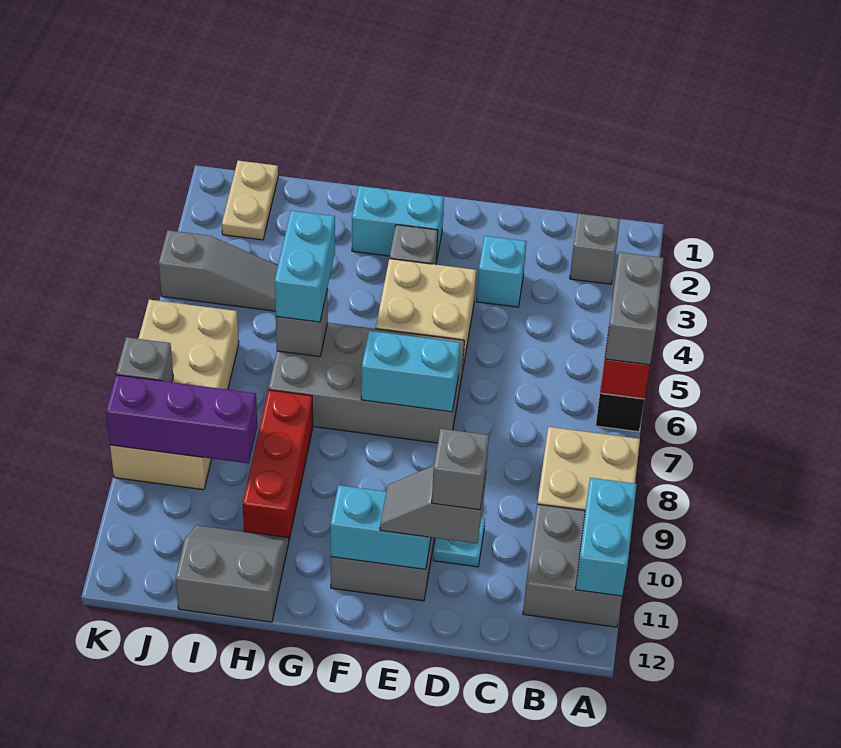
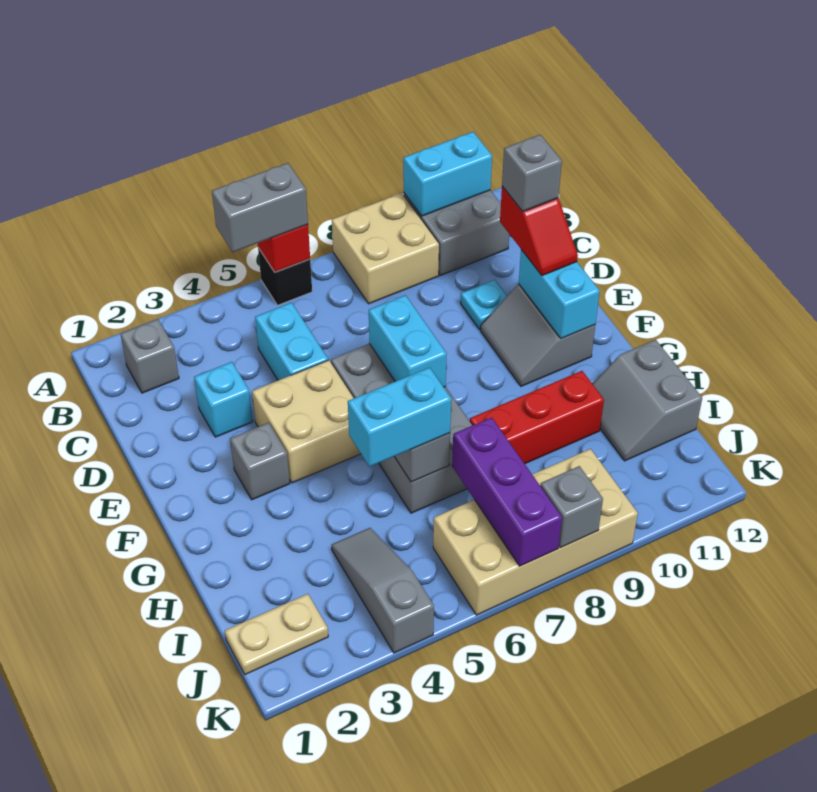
grey 1x2 slope [380,465,486,543] -> red 1x2 slope [500,186,578,276]
cyan 1x2 brick [352,186,444,262] -> cyan 1x2 brick moved to [255,303,328,380]
purple 1x3 brick [106,375,257,463] -> purple 1x3 brick moved to [452,418,562,566]

